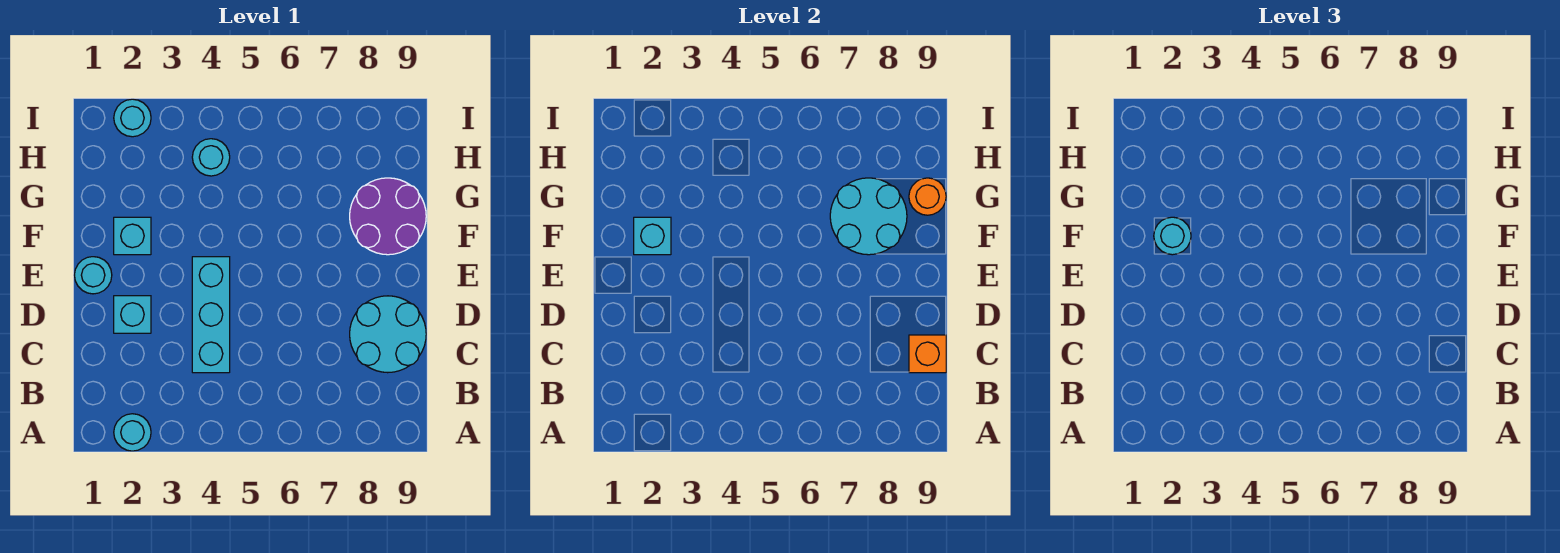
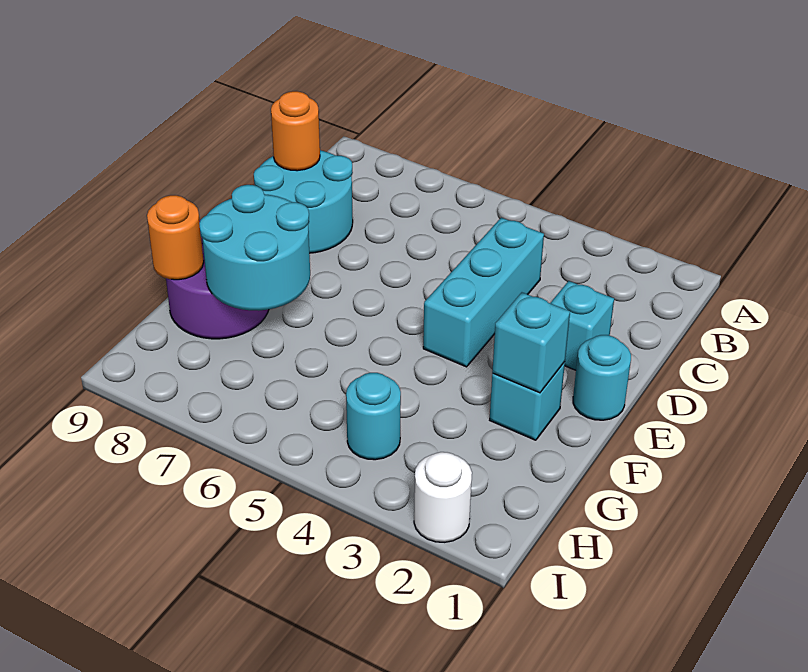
cyan 1x1 round brick [114,414,151,451] -> none
orange 1x1 brick [909,335,946,373] -> orange 1x1 round brick [271,91,320,171]
cyan 1x1 round brick [1154,217,1191,255] -> none
cyan 1x1 round brick [114,99,151,137] -> white 1x1 round brick [414,452,472,542]

